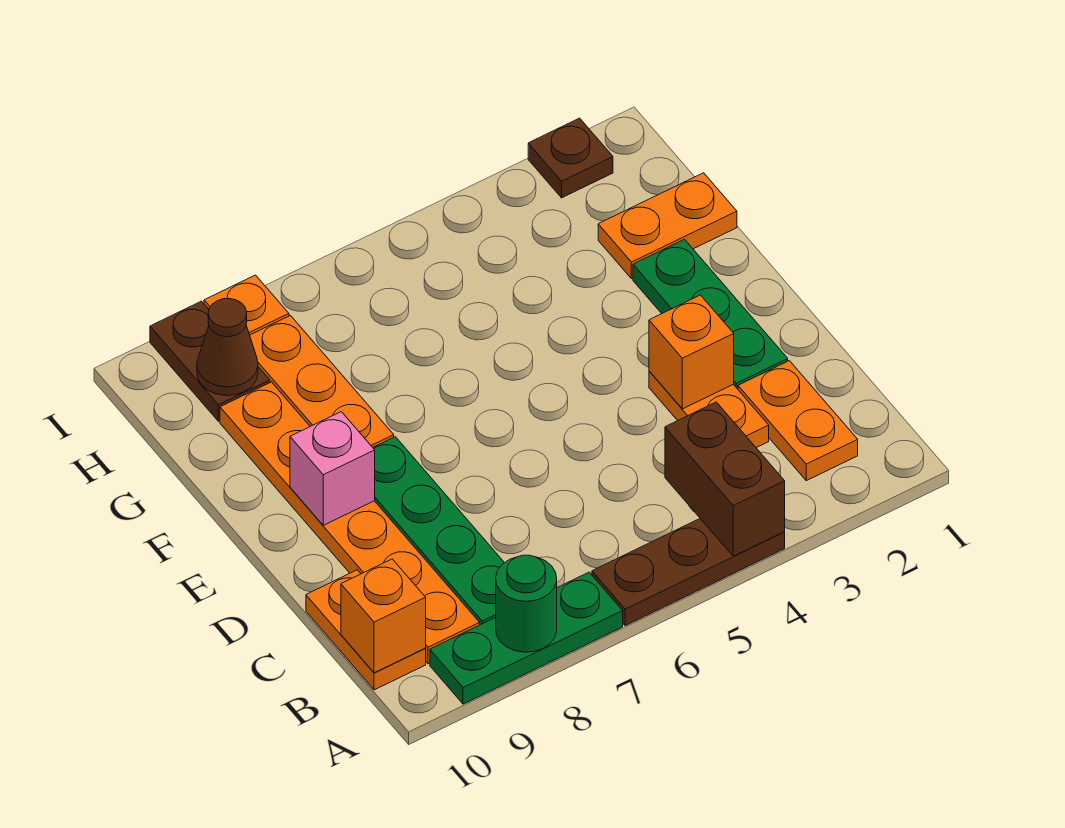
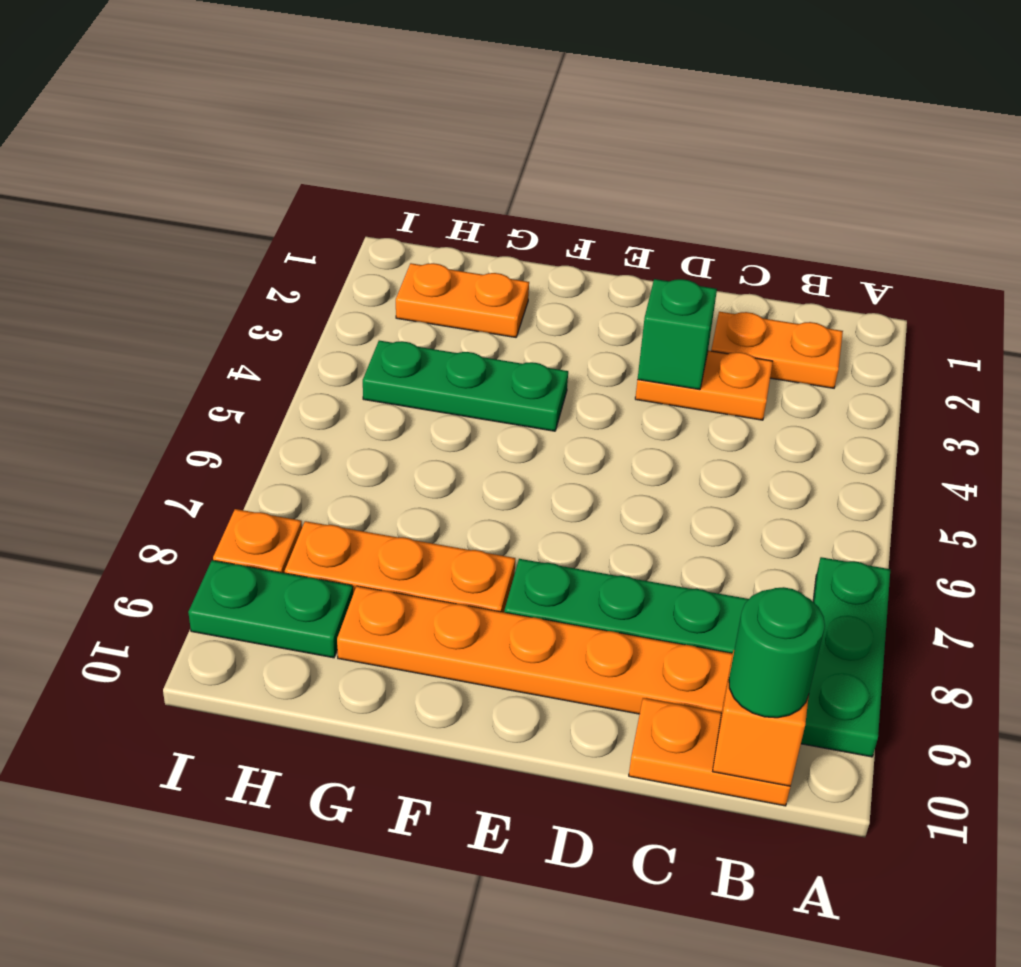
brown 1x3 plate [592,519,785,626] -> none
brown 1x2 brick [665,402,785,556] -> none
green 1x1 round brick [496,555,557,652] -> green 1x1 round brick moved to [729,587,825,718]
green 1x3 plate [633,239,788,389] -> green 1x3 plate moved to [363,341,568,431]
orange 1x1 brick [649,295,734,409] -> green 1x1 brick [638,279,717,390]
pink 1x1 brick [290,412,375,525] -> none
orange 1x2 plate [598,173,737,279] -> orange 1x2 plate turned to [396,263,529,337]
brown 1x2 plate [150,301,270,421] -> green 1x2 plate [188,560,353,658]
brown 1x1 cone [197,299,258,396] -> none
brown 1x1 plate [528,118,613,198] -> none

